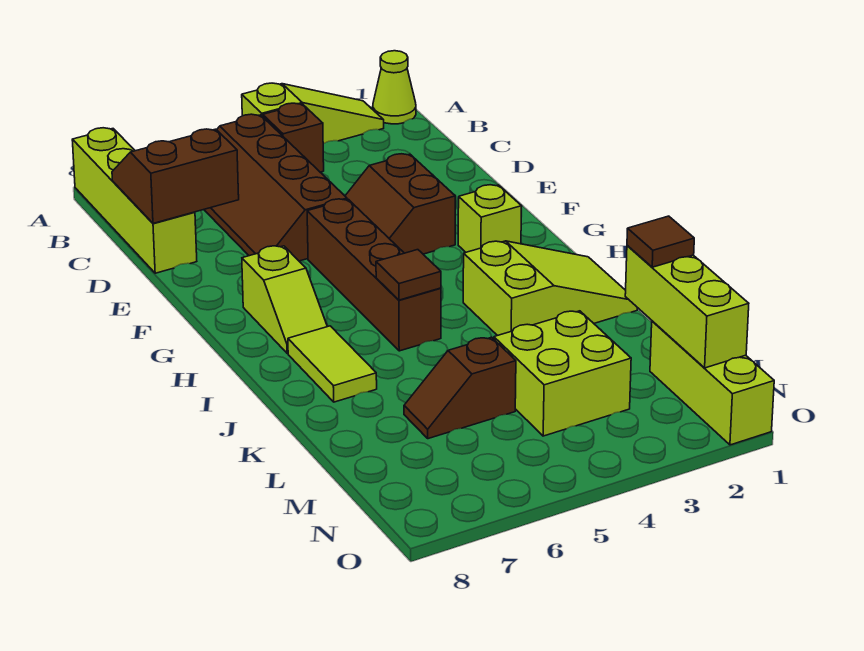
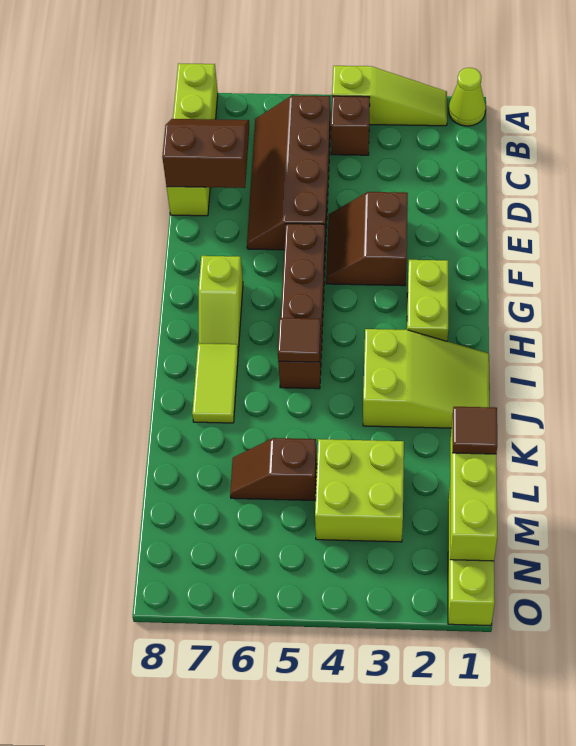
lime 1x1 brick [458,185,522,252] -> lime 1x2 brick [407,260,448,341]

